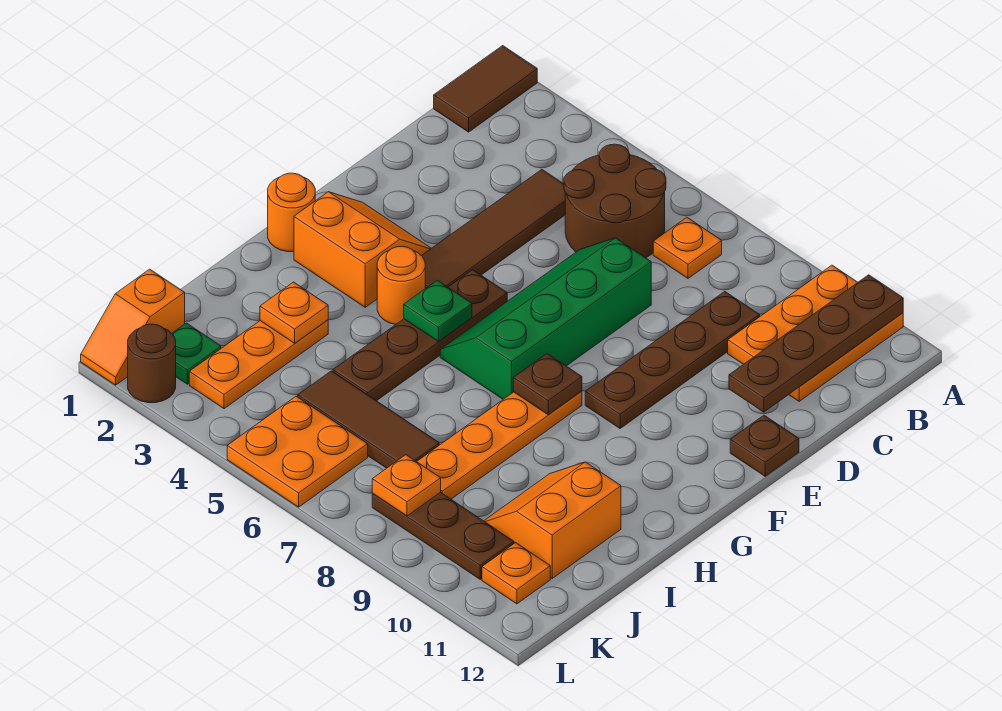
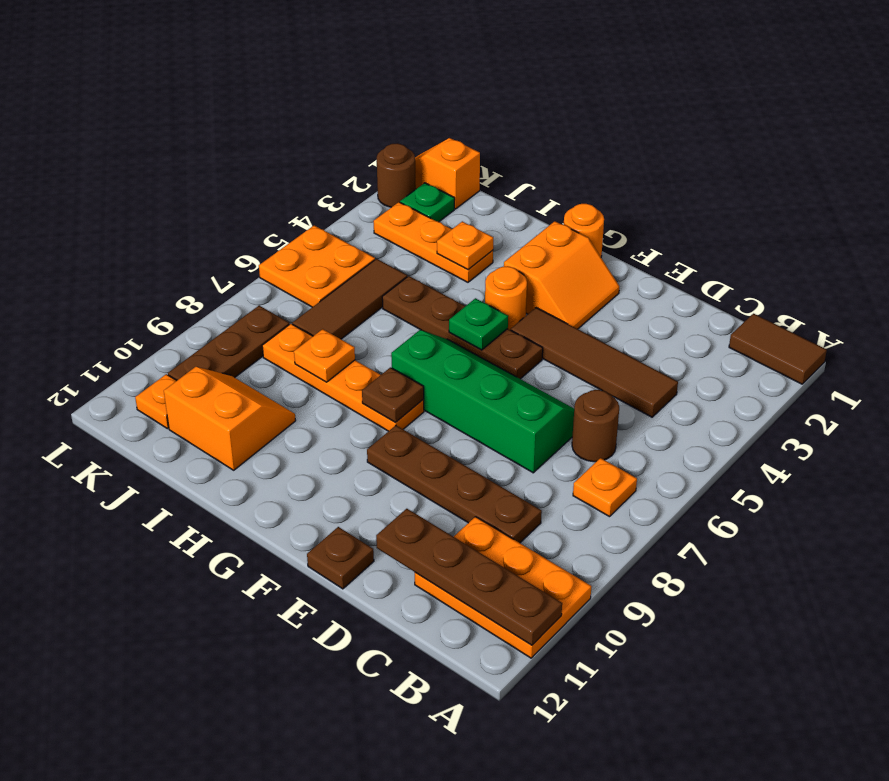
brown 2x2 round brick [564,144,666,258] -> brown 1x1 round brick [572,390,619,462]
orange 1x1 plate [372,455,441,516] -> orange 1x1 plate moved to [294,329,355,382]

